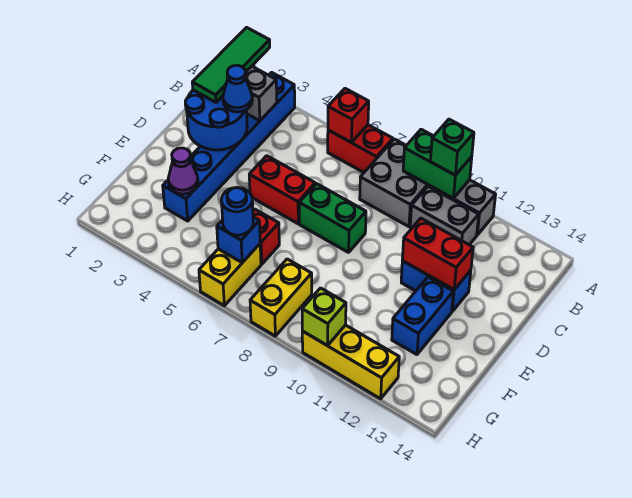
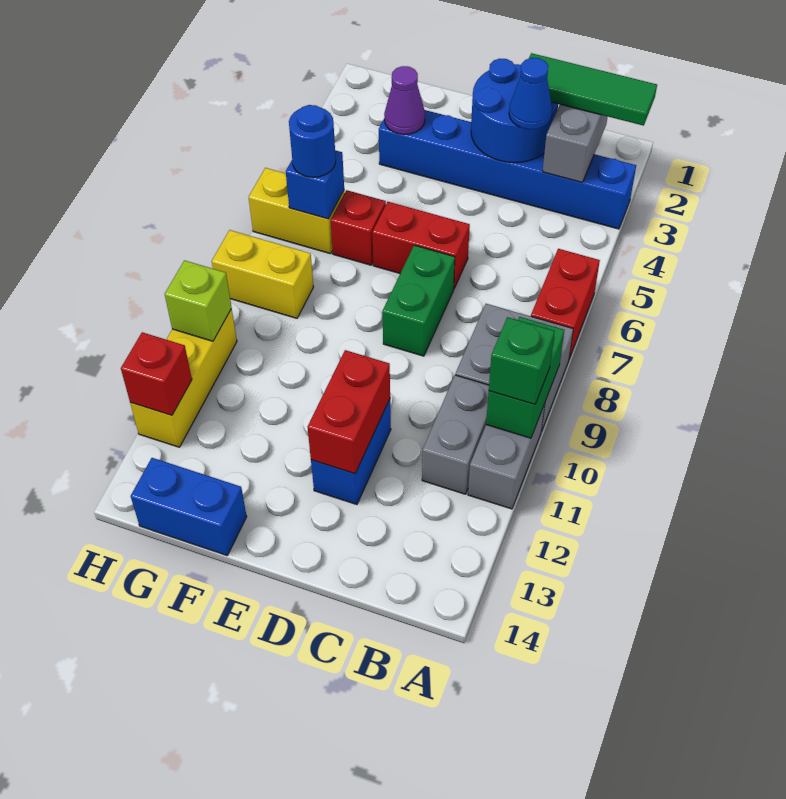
red 1x1 brick [328,89,369,142] -> red 1x1 brick moved to [121,332,192,415]
red 1x2 brick [249,156,315,224] -> red 1x2 brick turned to [372,202,470,288]
blue 1x2 brick [392,277,453,355] -> blue 1x2 brick moved to [131,458,247,555]

